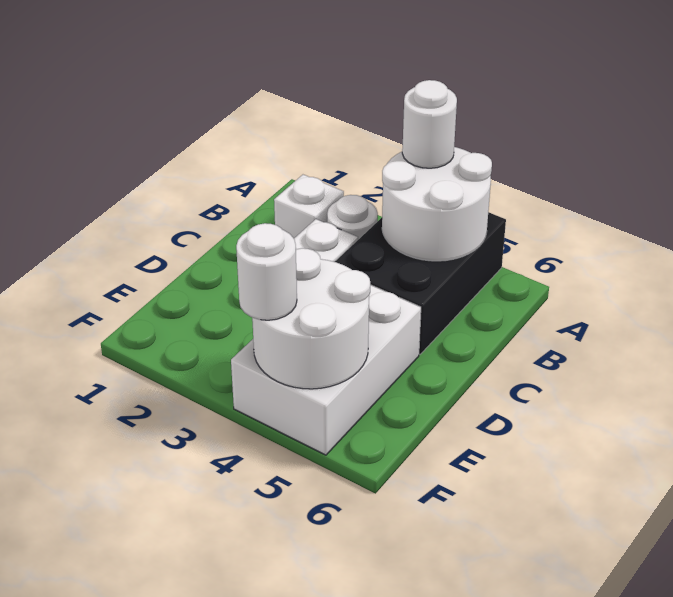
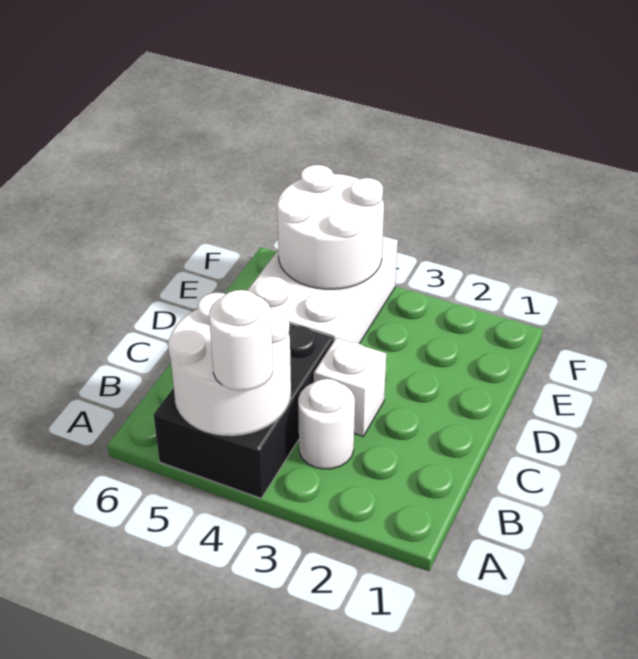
white 1x1 brick [274,175,344,238] -> none
white 1x1 round brick [236,223,297,320] -> none

